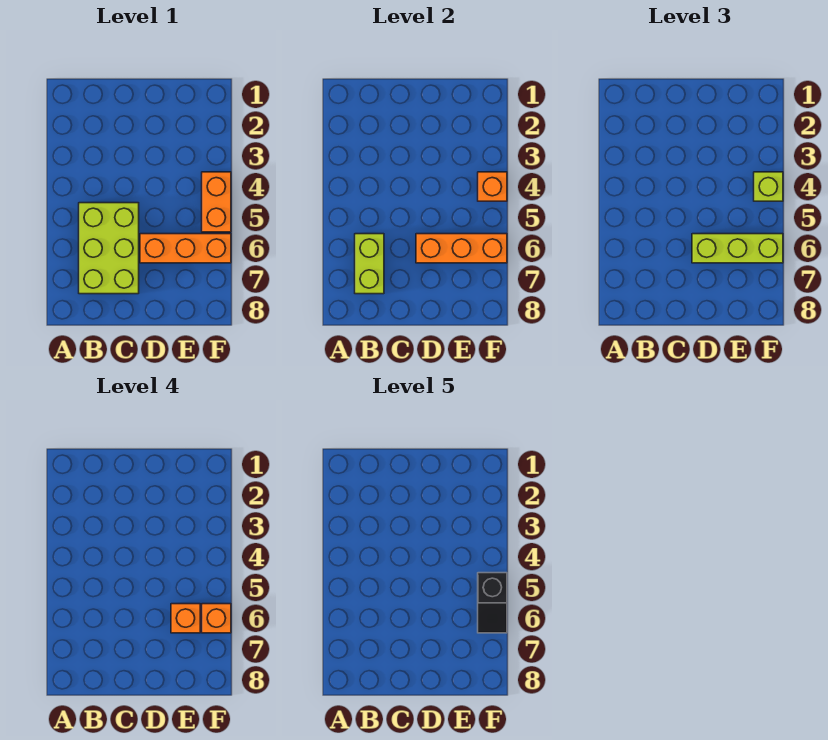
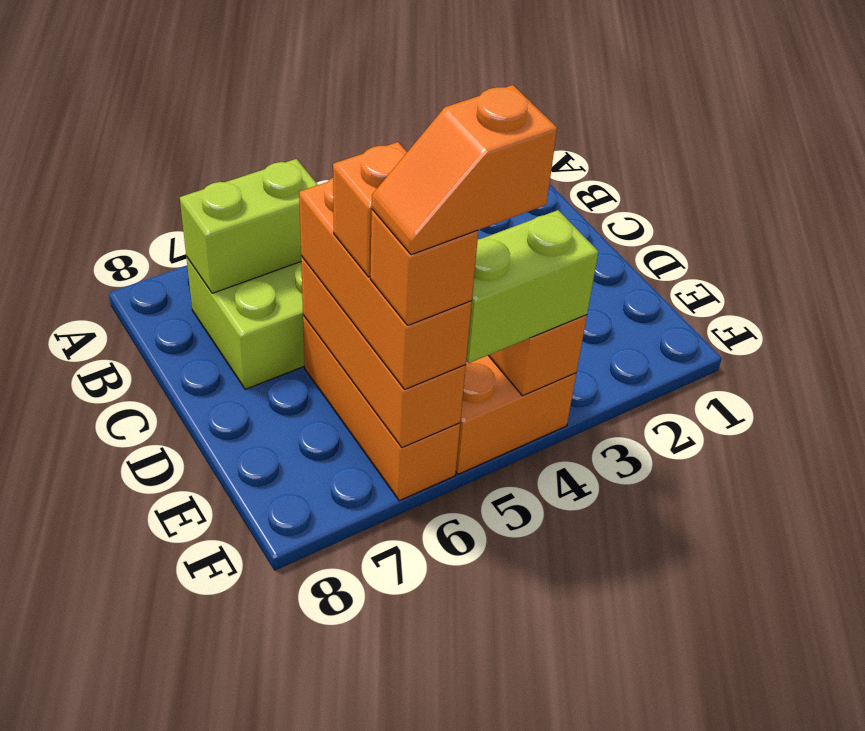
lime 1x3 brick [692,234,783,263] -> orange 1x3 brick [299,178,472,389]
lime 1x1 brick [754,172,783,201] -> lime 1x2 brick [466,210,598,363]
black 1x2 slope [478,573,507,633] -> orange 1x2 slope [372,85,557,255]

